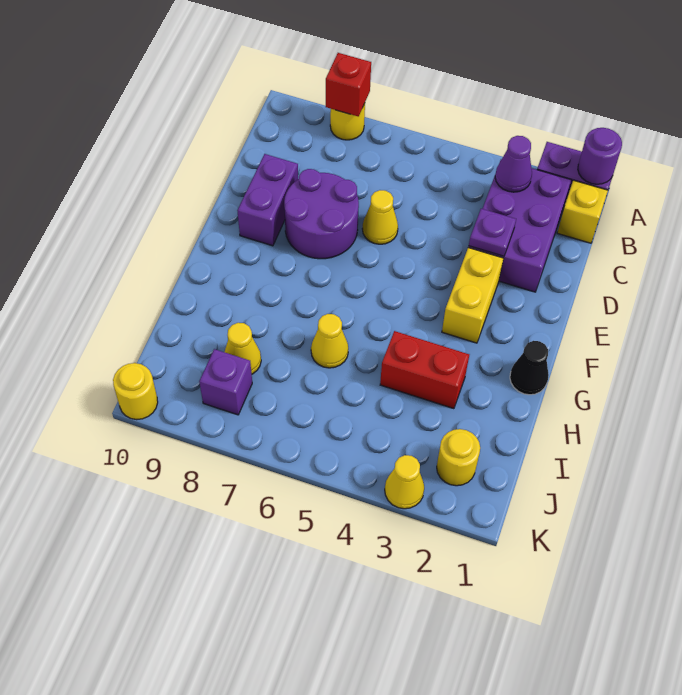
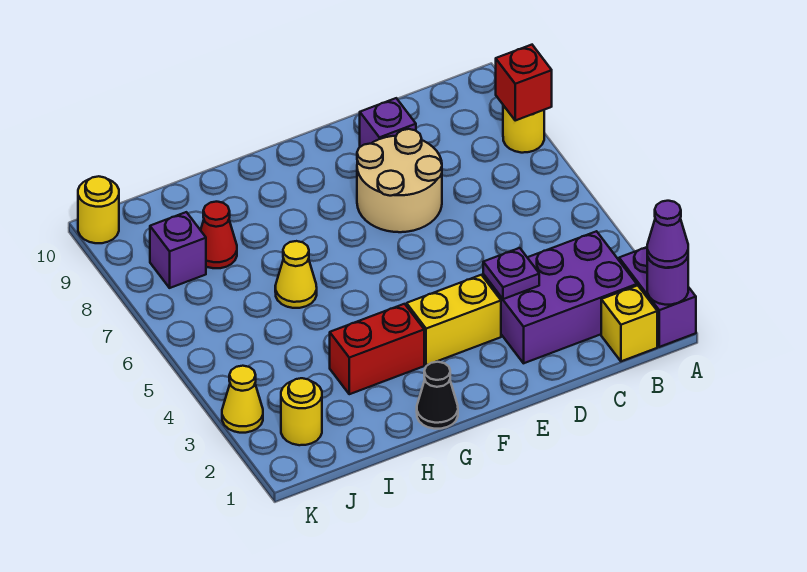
purple 1x1 cone [495,136,532,192] -> purple 1x1 cone moved to [647,201,688,268]
yellow 1x1 cone [362,190,398,244] -> none
purple 2x2 round brick [284,169,359,259] -> tan 2x2 round brick [357,129,442,232]
purple 1x2 brick [237,154,298,246] -> purple 1x1 brick [360,98,416,147]
red 1x2 brick [380,331,469,409] -> red 1x2 brick turned to [330,304,424,394]
yellow 1x1 cone [225,323,261,374] -> red 1x1 cone [201,202,237,268]

